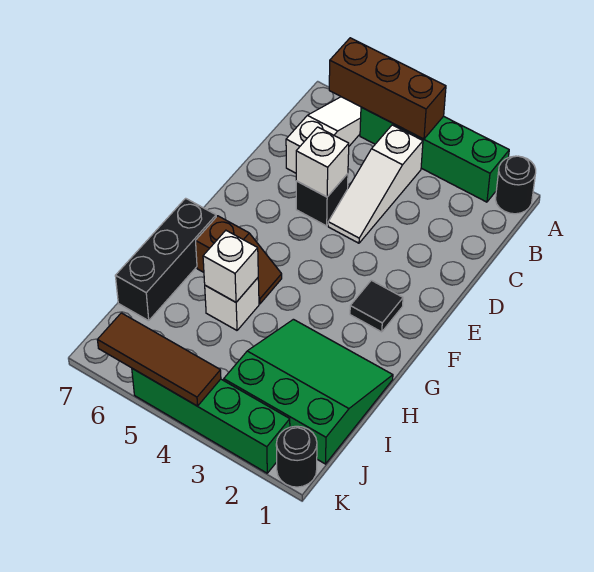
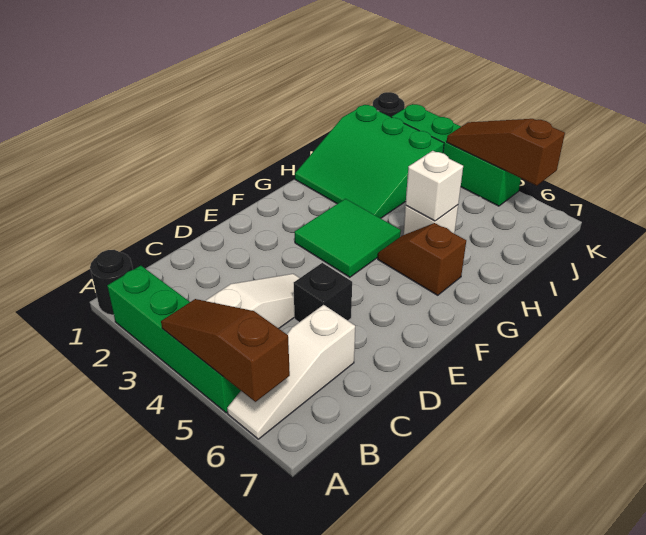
brown 1x3 brick [329,38,446,139] -> brown 1x3 slope [161,299,290,402]
white 1x1 brick [296,127,349,197] -> none
black 1x1 tile [350,280,403,332] -> none
none -> green 2x2 tile [295,199,401,277]
black 1x3 brick [115,198,216,321] -> none
brown 1x3 tile [98,313,221,406] -> brown 1x3 slope [447,119,565,186]

